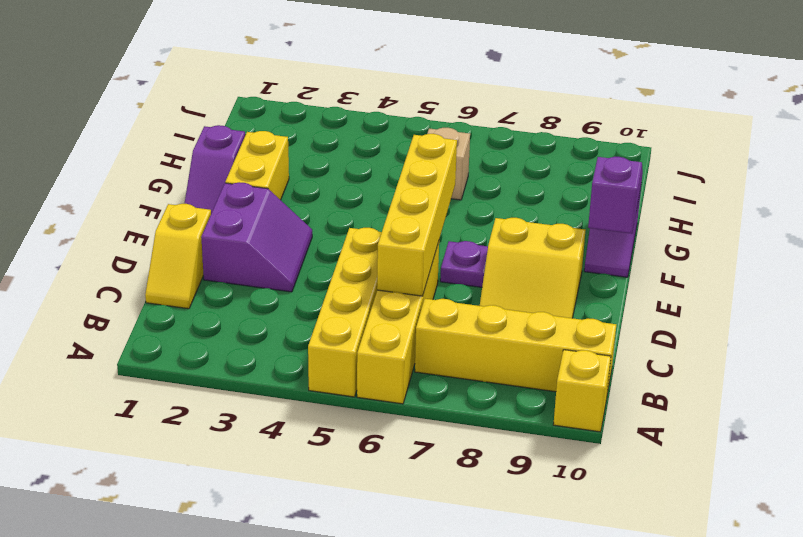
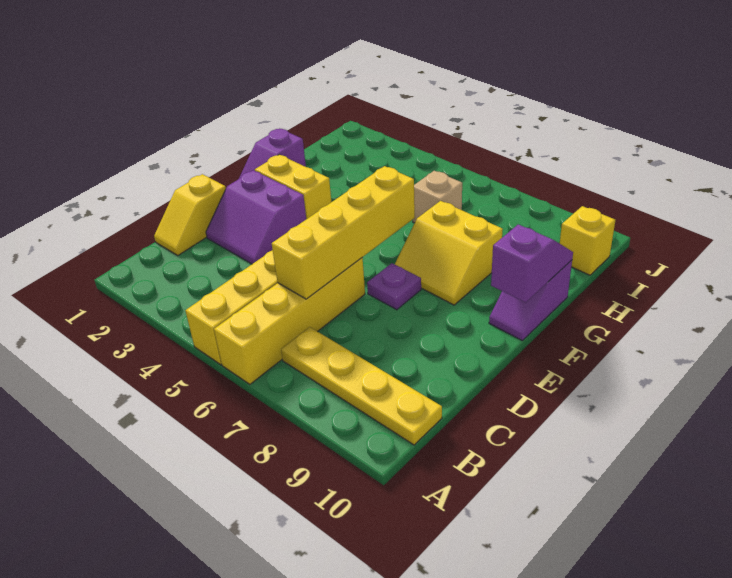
yellow 1x1 brick [553,350,611,432] -> yellow 1x1 brick moved to [560,206,615,275]
yellow 1x4 brick [415,299,616,394] -> yellow 1x4 plate [281,327,442,445]
purple 2x2 slope [201,182,312,292] -> purple 2x2 slope turned to [206,170,306,264]
yellow 2x2 slope [480,218,585,318] -> yellow 2x2 slope moved to [395,201,503,305]
yellow 1x2 brick [225,131,289,200] -> yellow 1x2 brick turned to [255,155,331,219]

